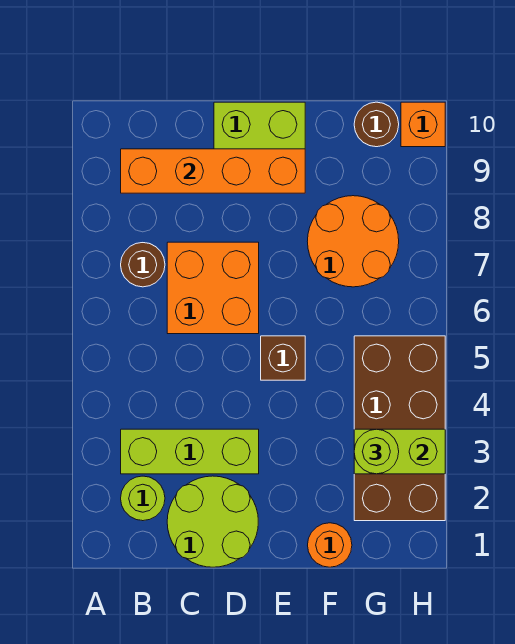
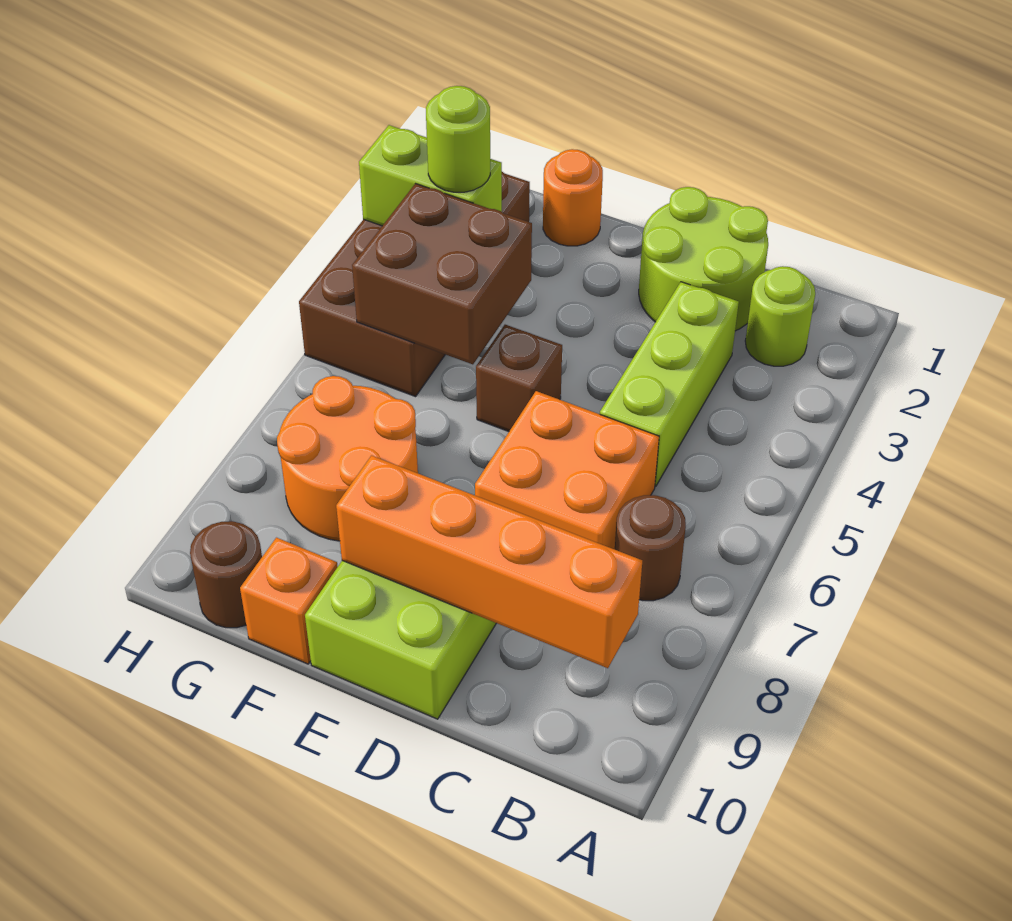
lime 1x3 brick [121,429,259,474] -> lime 1x3 brick turned to [600,282,739,487]
none -> brown 2x2 brick [352,184,532,364]
orange 1x1 brick [401,102,445,147] -> orange 1x1 brick moved to [240,538,338,664]

